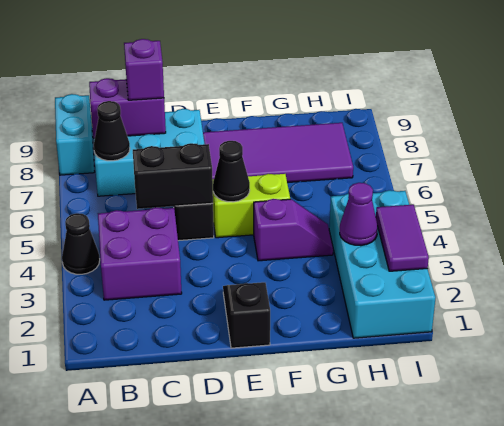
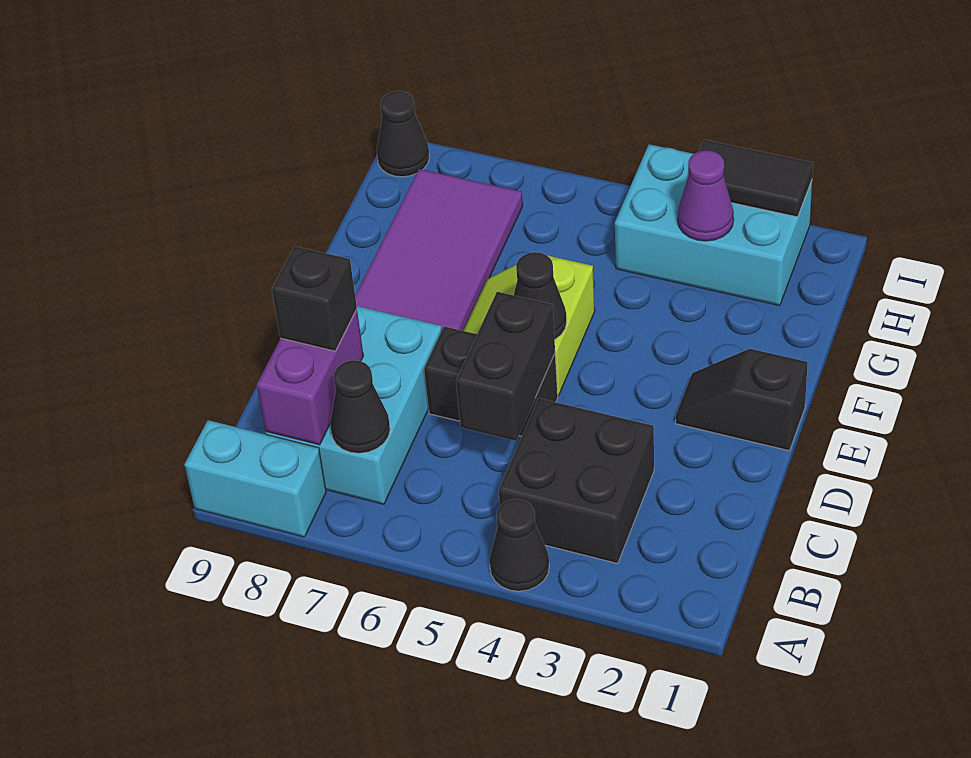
purple 2x2 brick [98,208,182,300] -> black 2x2 brick [499,398,654,563]
purple 1x1 brick [124,39,164,100] -> black 1x1 brick [272,246,357,351]
purple 1x2 slope [254,199,333,261] -> none
cyan 2x4 brick [329,190,436,338] -> cyan 2x3 brick [615,144,812,306]
purple 1x2 tile [376,205,429,271] -> black 1x2 tile [699,140,813,217]
none -> black 1x1 cone [377,91,430,177]

